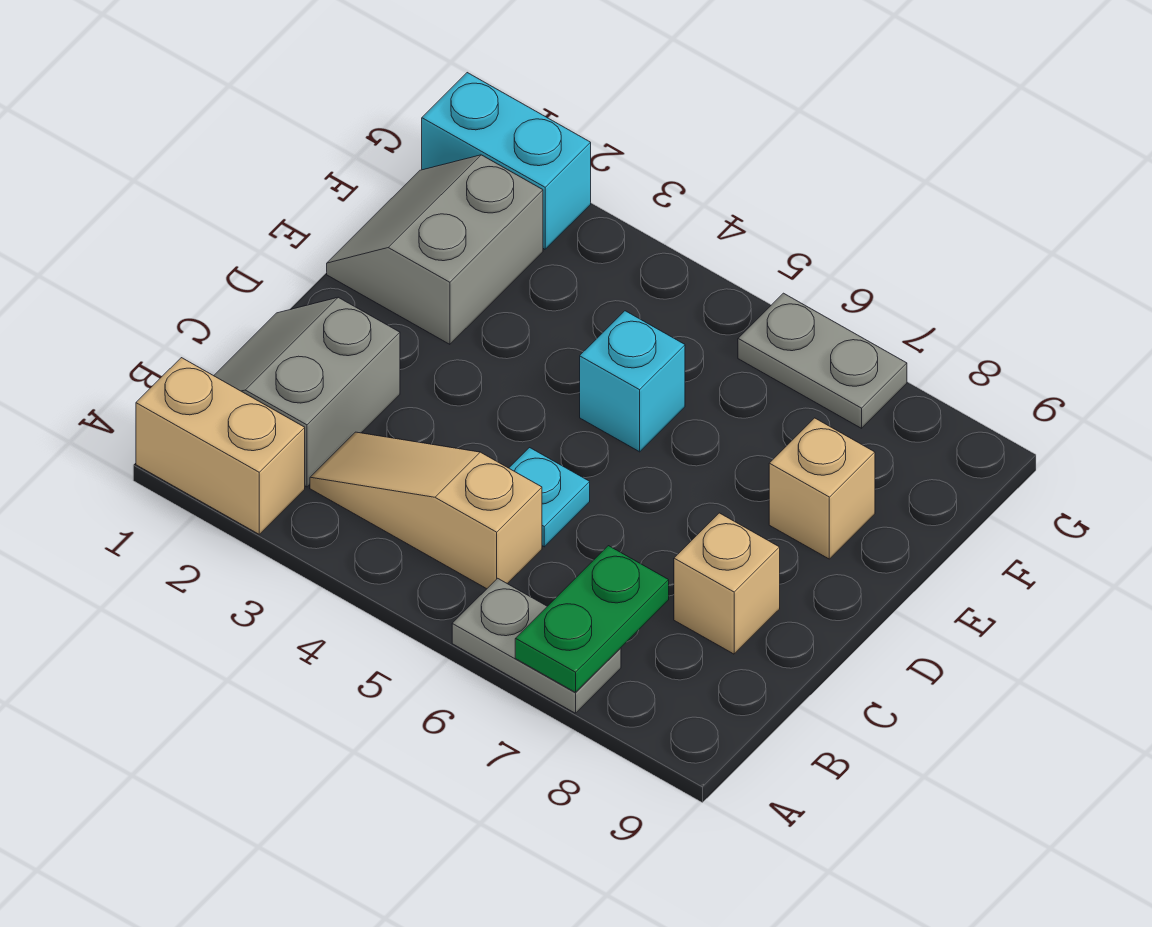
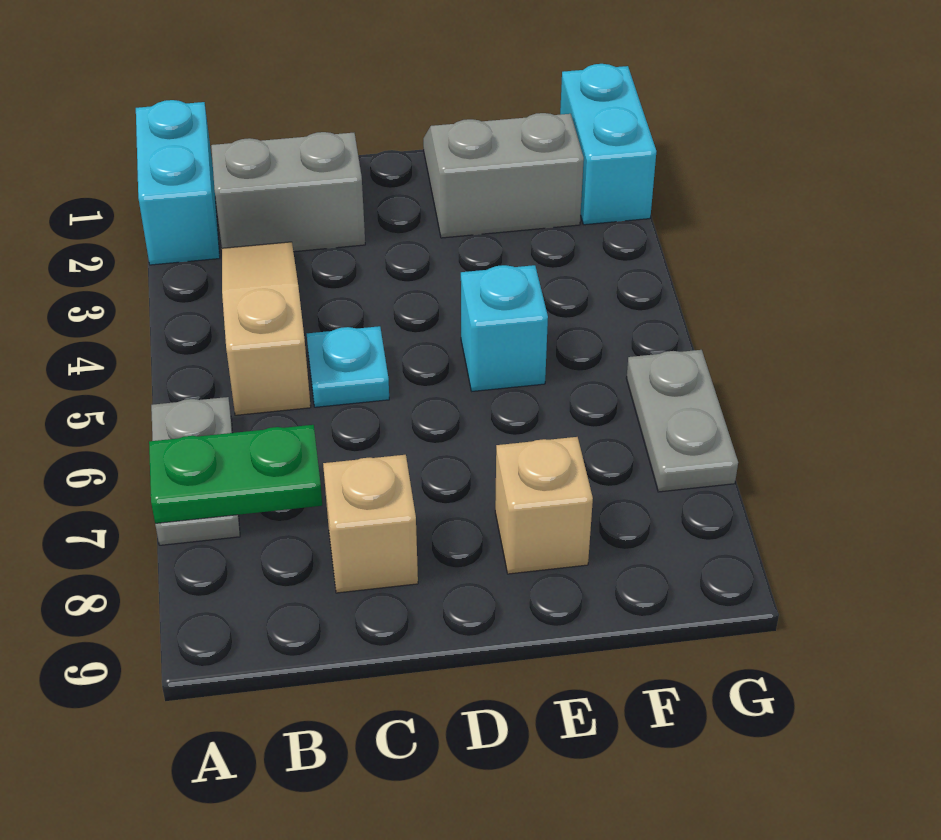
tan 1x2 brick [136,358,305,534] -> cyan 1x2 brick [136,100,220,265]

